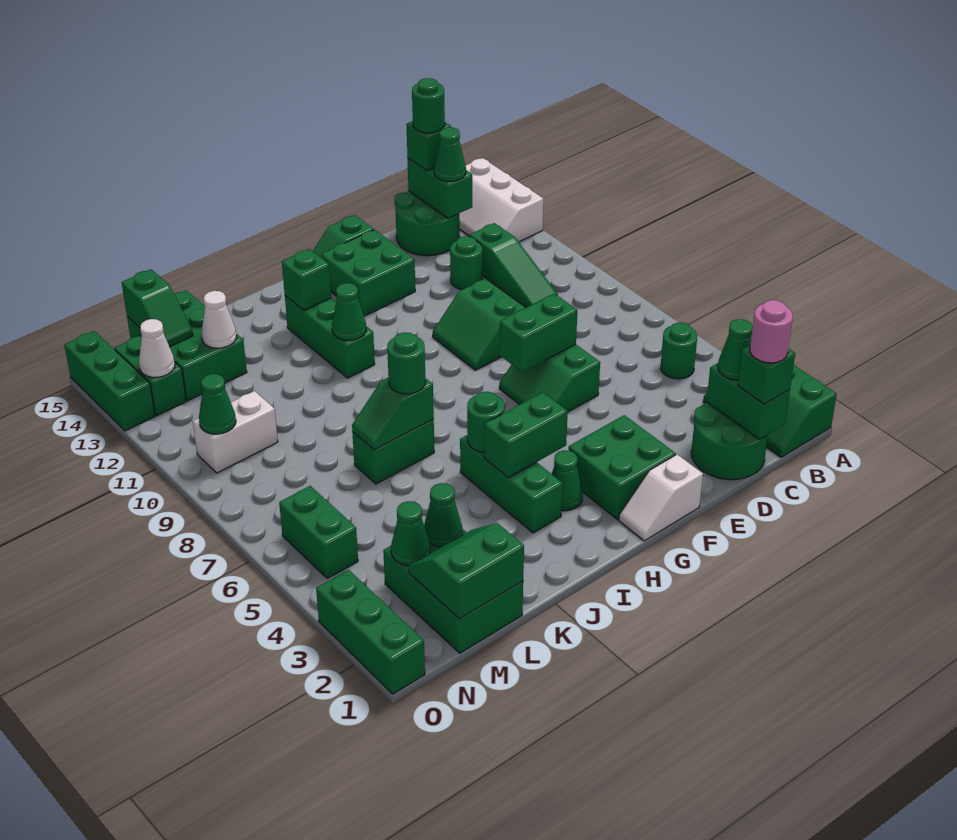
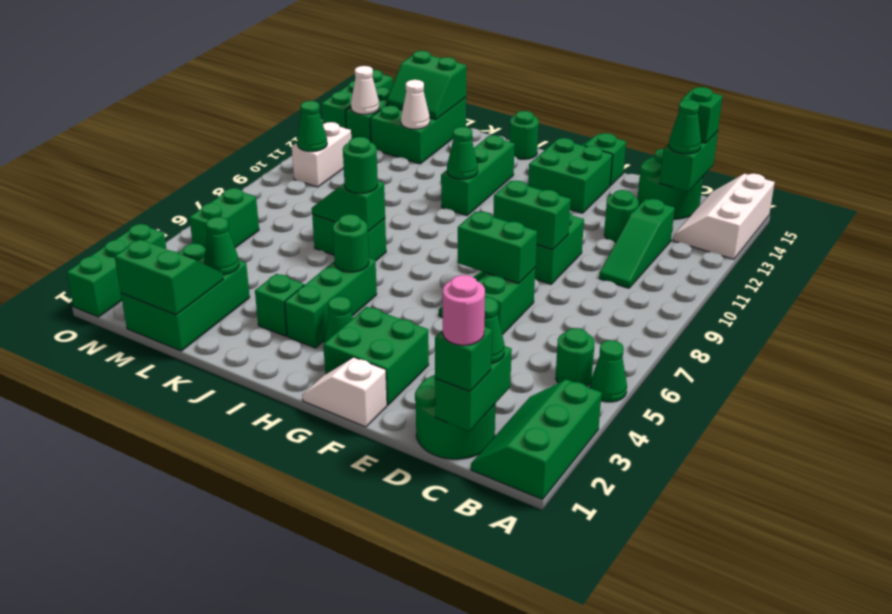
green 1x1 round brick [412,78,445,133] -> green 1x1 round brick moved to [509,111,539,159]
green 1x2 brick [484,392,568,478] -> green 1x2 brick moved to [494,181,571,250]
green 1x1 brick [282,249,331,310] -> green 1x1 brick moved to [255,274,304,336]
green 1x1 cone [391,501,430,565] -> green 1x1 cone moved to [590,340,627,402]
white 1x2 brick [193,391,278,473] -> white 1x2 brick turned to [292,122,351,187]
green 1x2 slope [122,269,193,347] -> green 2x2 slope [387,51,466,119]

